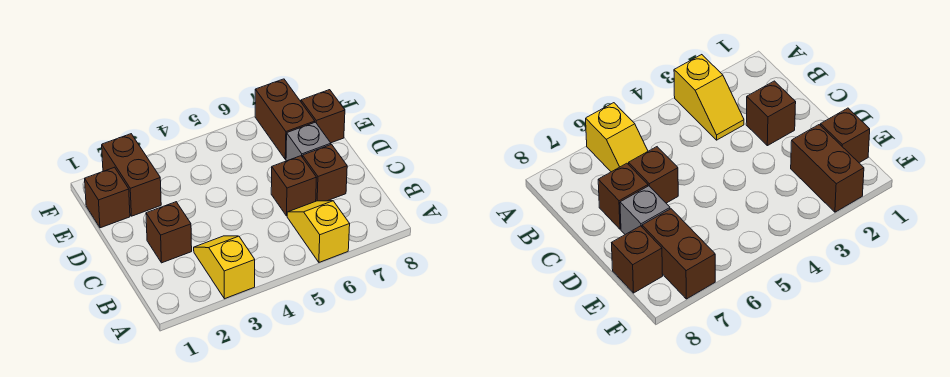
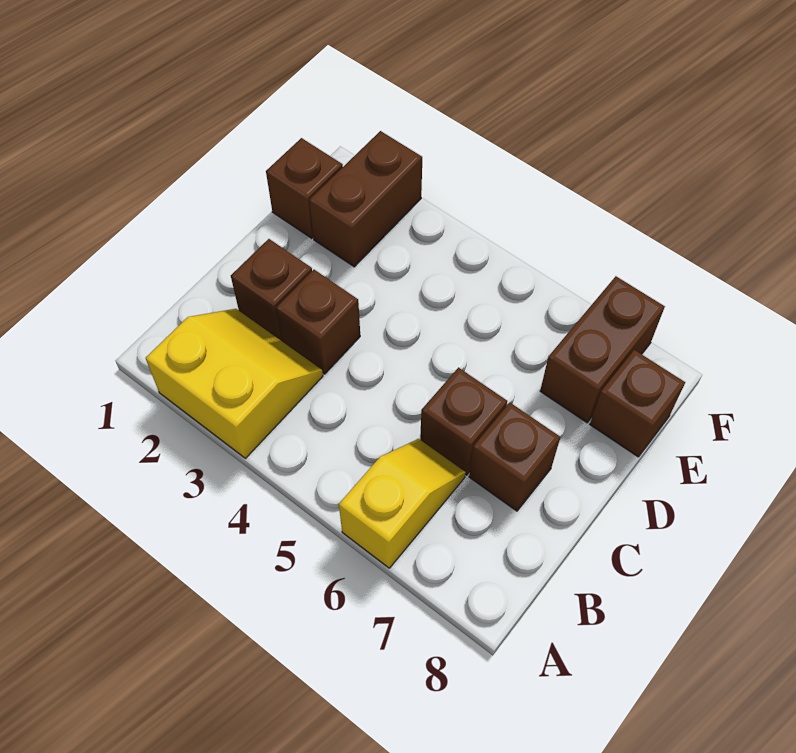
yellow 1x2 slope [194,236,255,299] -> yellow 2x2 slope [146,309,323,458]
none -> brown 1x1 brick [276,270,360,374]
grey 1x1 brick [286,122,331,161] -> none

